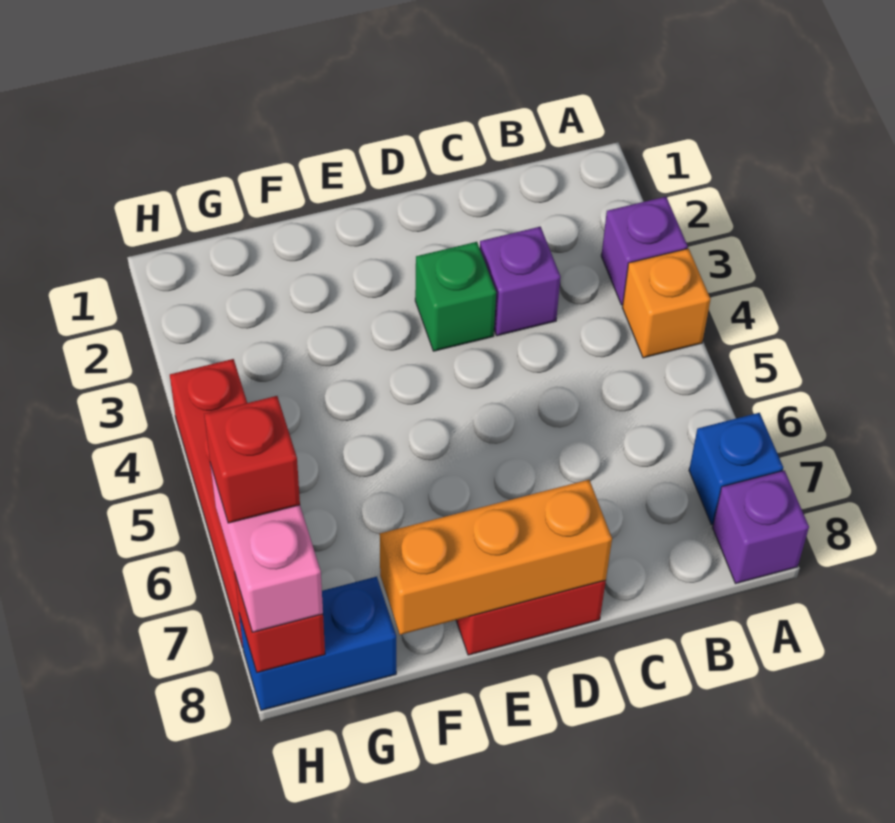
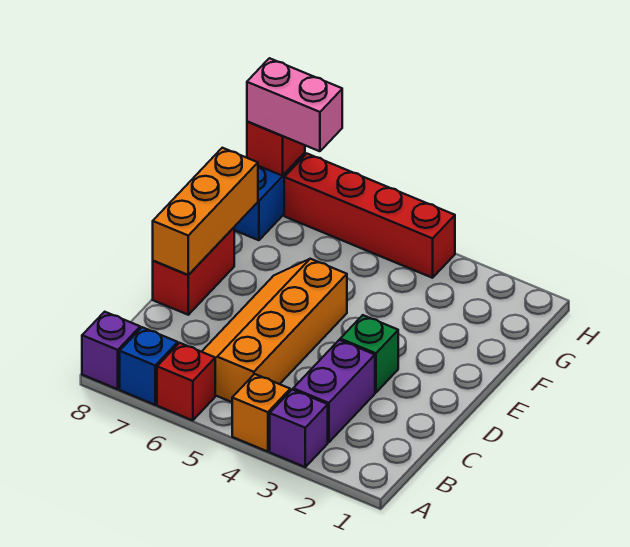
none -> orange 2x4 slope [202,259,347,402]
purple 1x1 brick [480,227,561,336] -> purple 1x2 brick [293,340,375,442]
red 1x1 brick [204,396,300,523] -> red 1x1 brick moved to [157,343,215,420]

